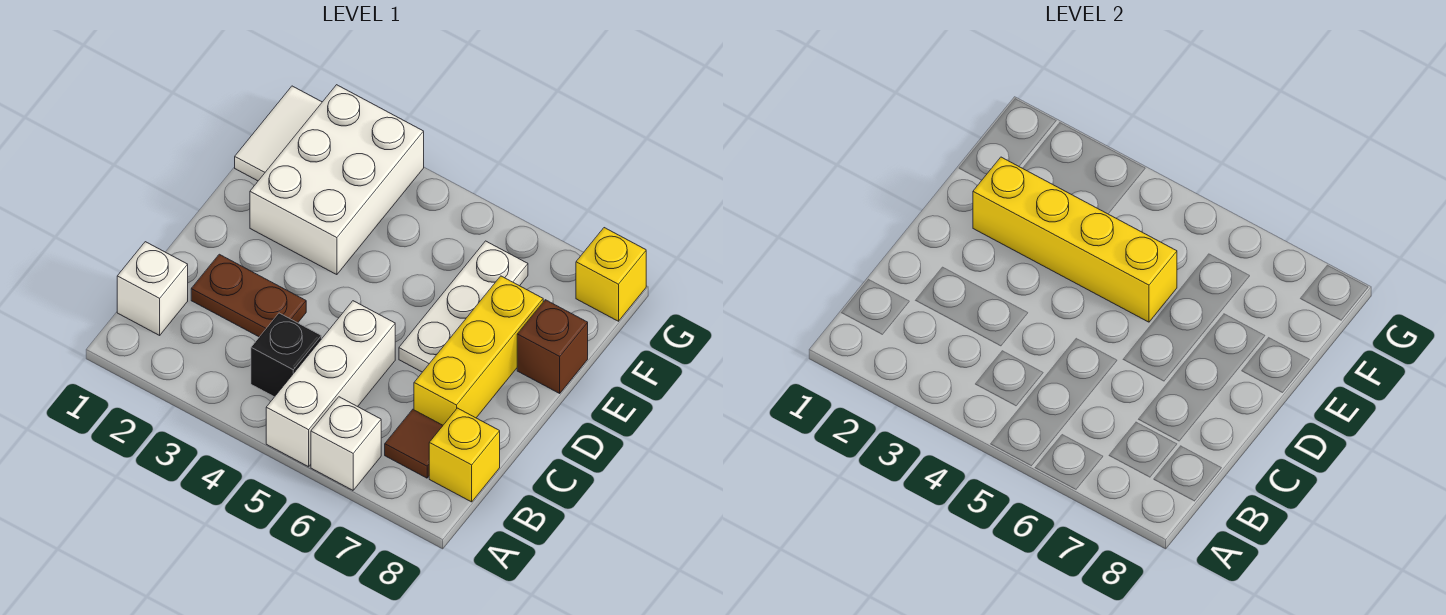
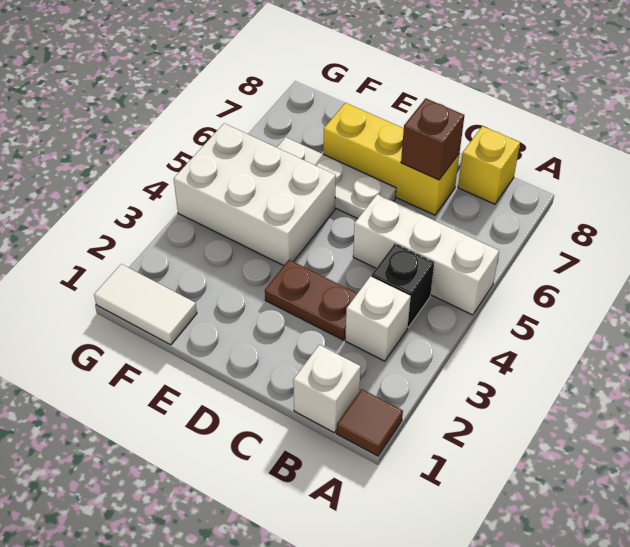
white 1x1 brick [311,397,381,490] -> white 1x1 brick moved to [345,276,411,361]
brown 1x1 tile [385,410,443,478] -> brown 1x1 tile moved to [337,389,403,456]
brown 1x2 plate [191,254,306,337] -> brown 1x2 plate turned to [265,260,357,340]
white 2x3 brick [250,85,424,275] -> white 2x3 brick moved to [174,123,336,266]
yellow 1x4 brick [973,157,1177,322] -> none
brown 1x1 brick [517,300,588,393] -> brown 1x1 brick moved to [401,98,464,180]
yellow 1x1 brick [576,228,646,321] -> none

